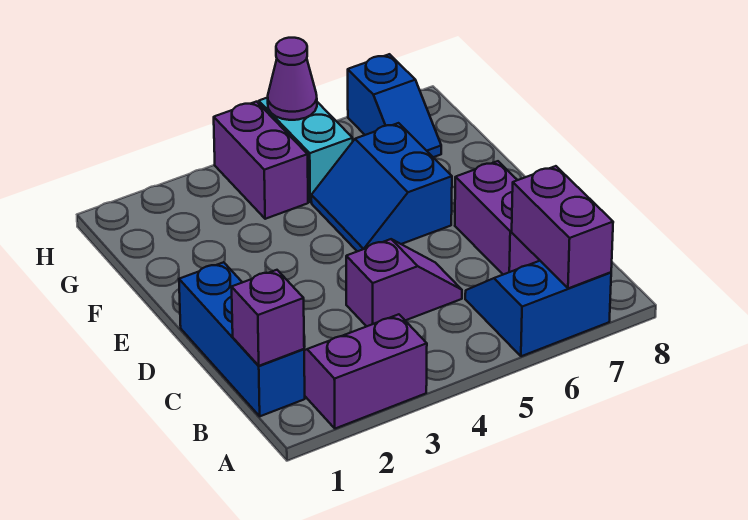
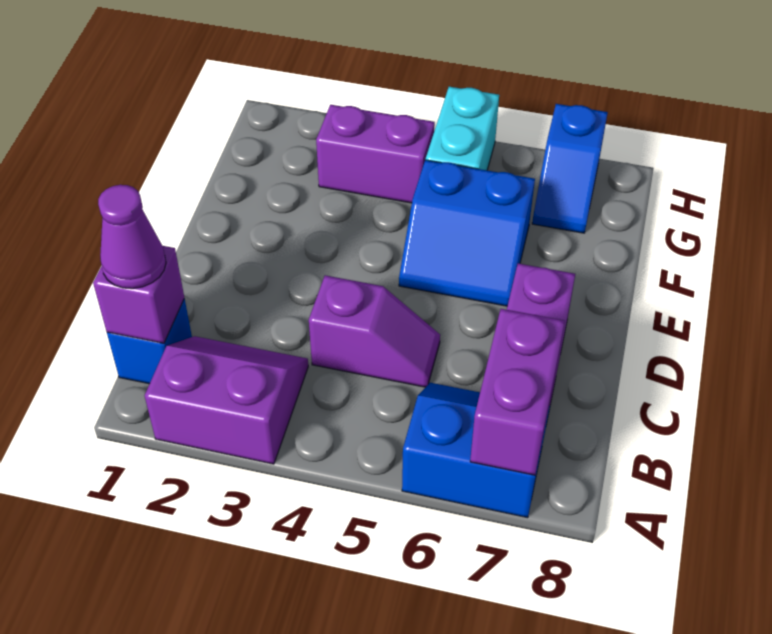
blue 1x3 brick [179,262,305,416] -> blue 1x1 brick [107,299,192,384]
blue 2x2 slope [311,123,452,251] -> blue 2x2 slope turned to [399,160,535,306]
purple 1x2 brick [214,102,308,219] -> purple 1x2 brick turned to [316,105,435,203]
purple 1x1 cone [268,38,317,120] -> purple 1x1 cone moved to [98,185,166,289]

